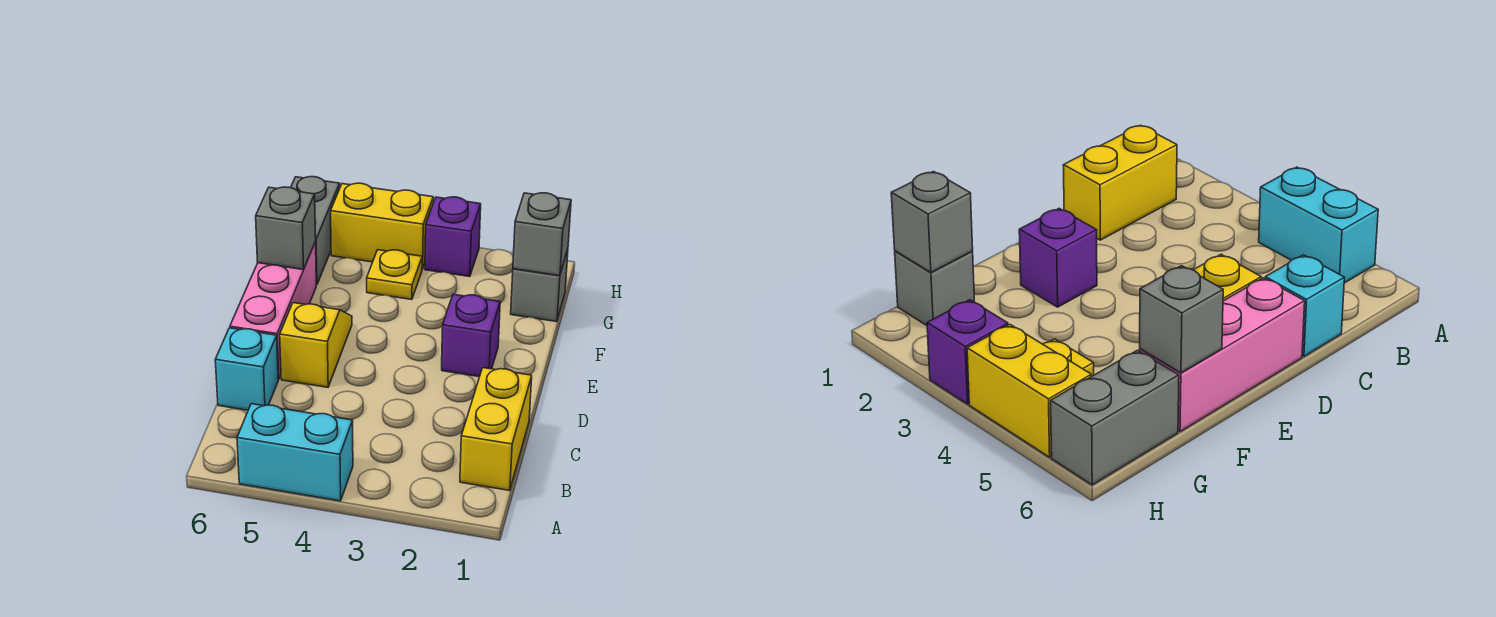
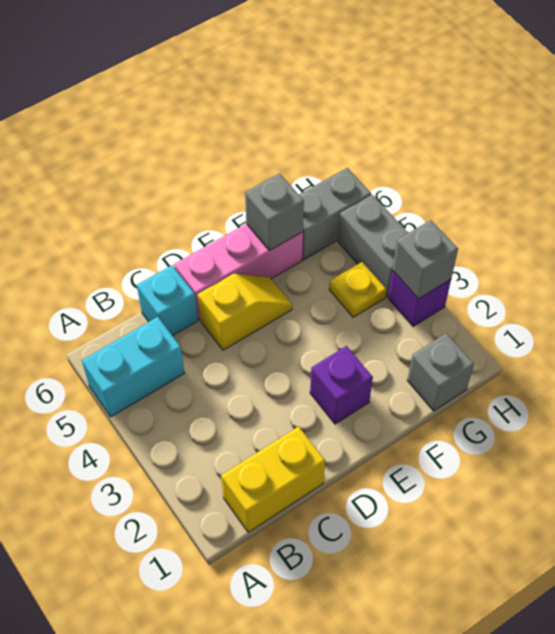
cyan 1x2 brick [237,404,353,501] -> cyan 1x2 brick turned to [82,317,184,417]
grey 1x1 brick [513,193,571,276] -> grey 1x1 brick moved to [392,220,458,299]
yellow 1x2 brick [331,183,433,269] -> grey 1x2 brick [338,195,408,297]

